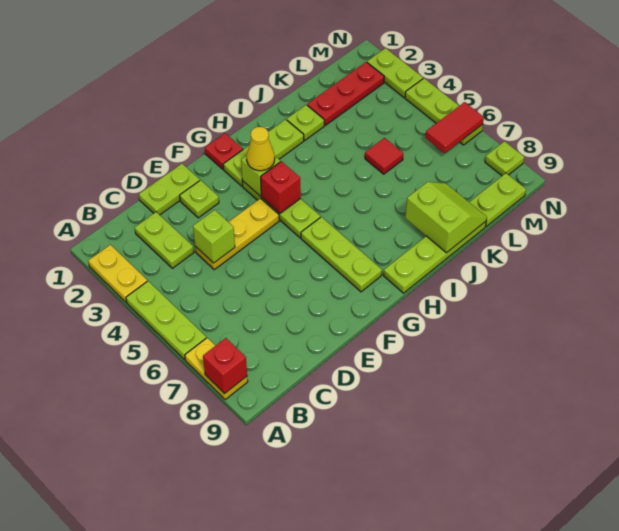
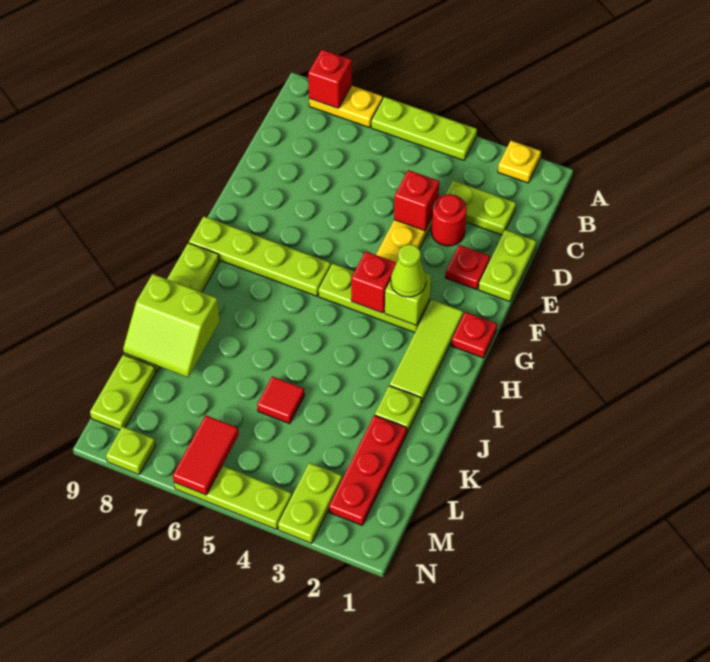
yellow 1x2 plate [88,245,147,302] -> yellow 1x1 plate [498,141,541,183]
none -> red 1x1 round brick [431,194,467,246]
lime 1x1 brick [193,210,235,263] -> red 1x1 brick [394,170,439,231]
lime 1x1 plate [180,180,219,218] -> red 1x1 plate [445,245,490,289]
lime 1x3 plate [223,119,304,186] -> lime 1x3 tile [389,300,463,403]
yellow 1x1 cone [247,127,275,171] -> lime 1x1 cone [391,244,426,297]
lime 1x3 plate [301,217,382,292] -> lime 1x4 plate [189,216,331,296]
lime 1x2 plate [367,48,423,98] -> lime 1x2 plate turned to [278,463,342,543]

